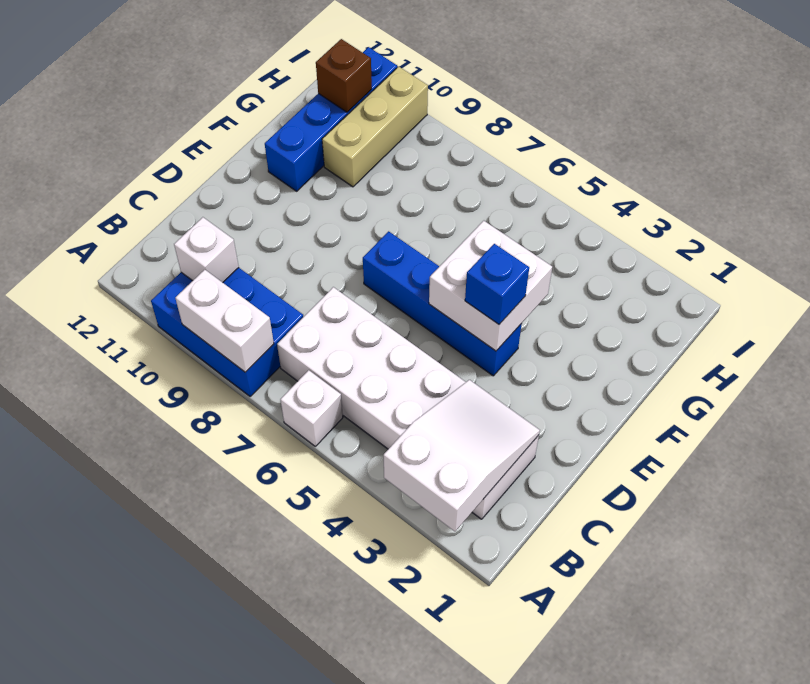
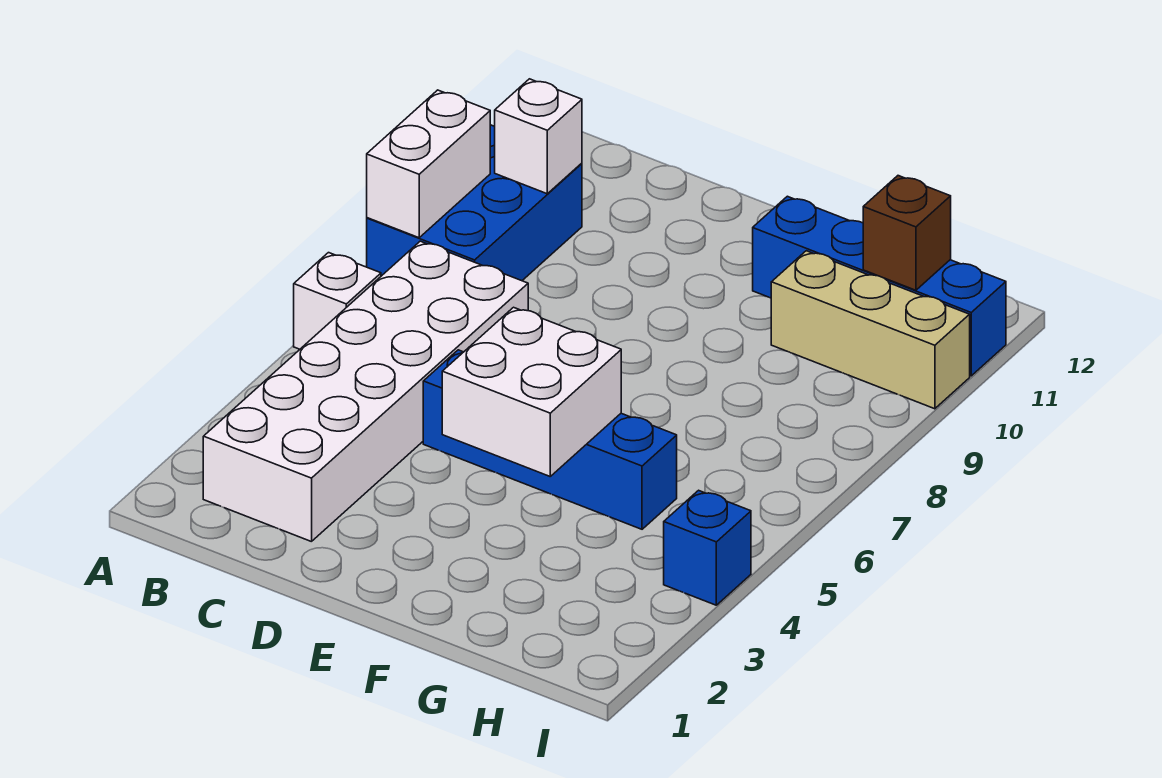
white 2x3 slope [383,380,540,531] -> none
blue 1x4 brick [363,231,522,376] -> blue 1x4 brick turned to [423,350,677,529]
blue 1x1 brick [465,244,529,324] -> blue 1x1 brick moved to [664,490,751,605]

